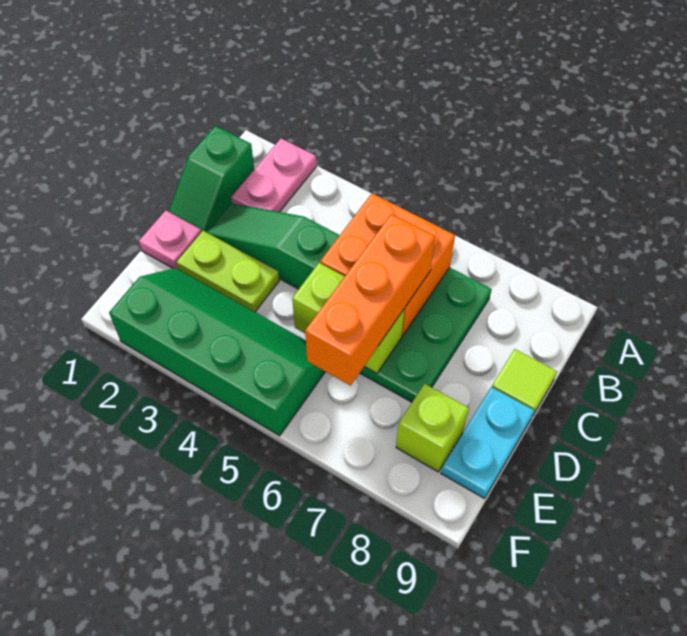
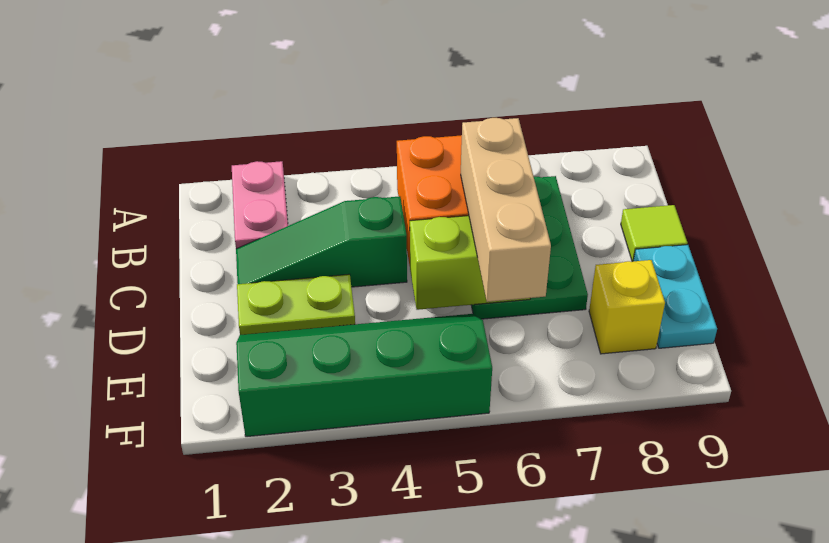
green 1x2 slope [169,126,254,232] -> none
orange 1x3 brick [305,214,435,386] -> tan 1x3 brick [461,118,551,302]
pink 1x1 plate [139,211,202,269] -> none
lime 1x1 brick [396,384,469,472] -> yellow 1x1 brick [589,260,665,354]

